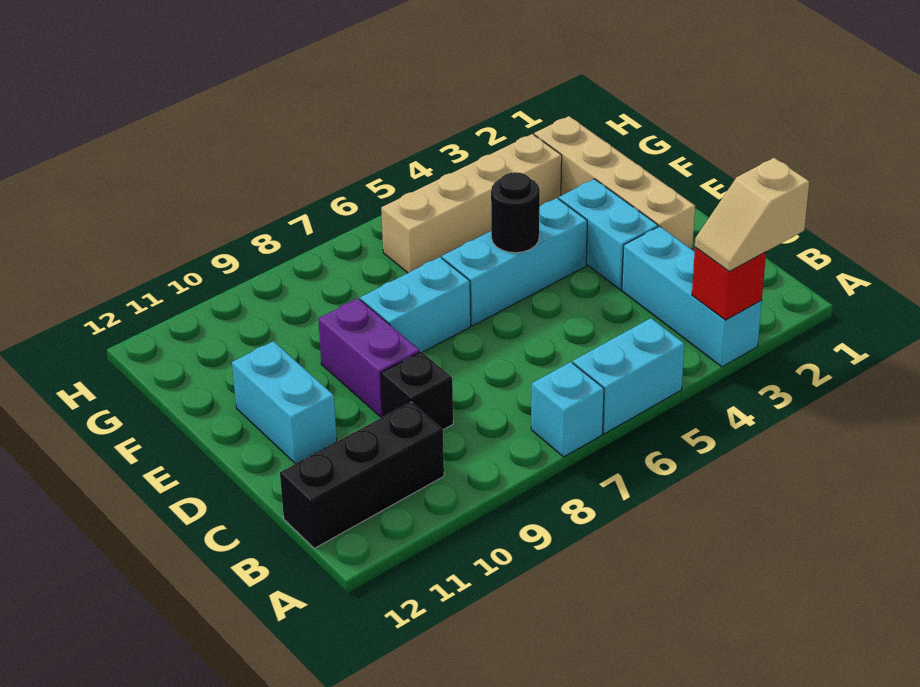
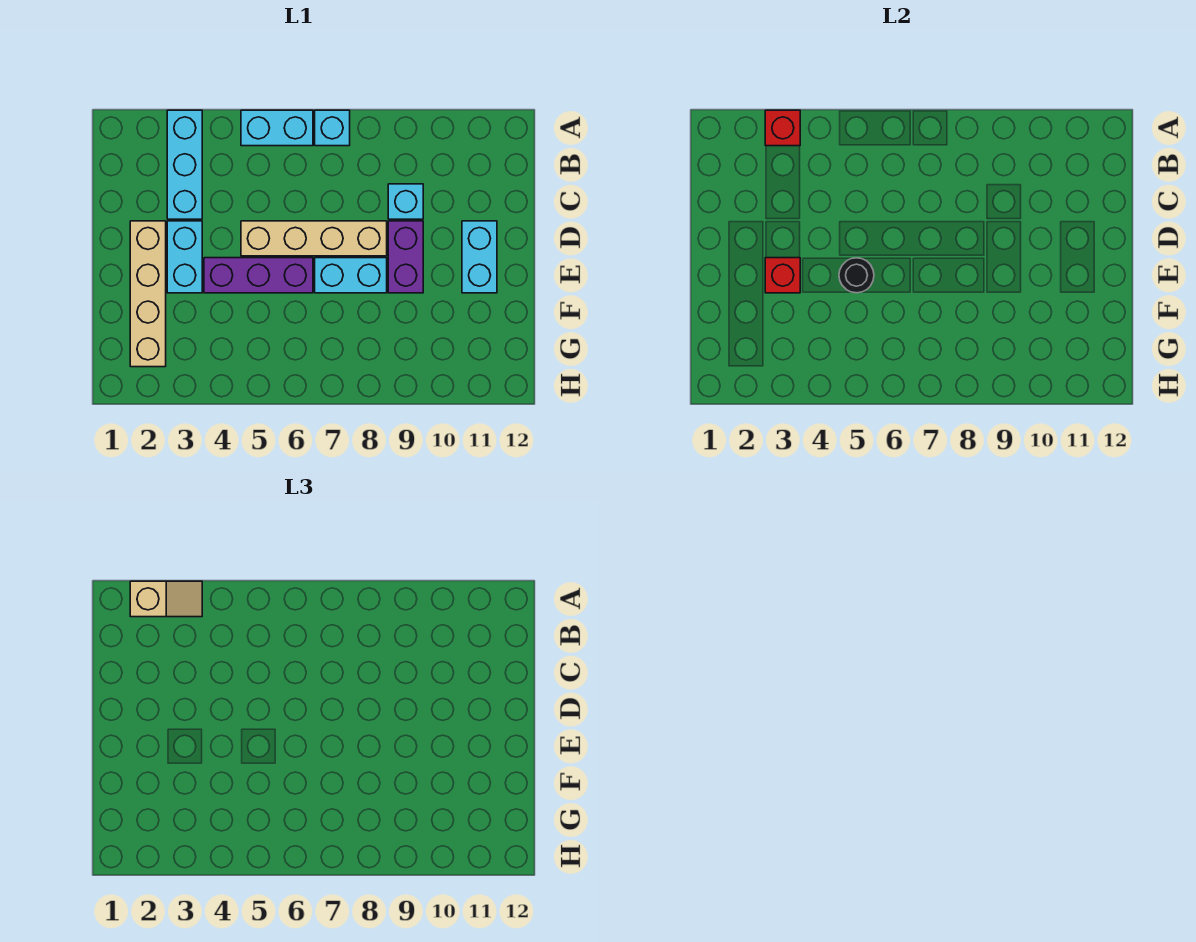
black 1x3 brick [280,402,444,548] -> none
black 1x1 brick [381,352,453,430] -> cyan 1x1 brick [388,184,423,219]
none -> red 1x1 brick [765,258,800,293]
cyan 1x3 brick [442,198,587,326] -> purple 1x3 brick [204,258,313,293]
tan 1x4 brick [381,134,562,273] -> tan 1x4 brick moved to [241,221,387,256]

